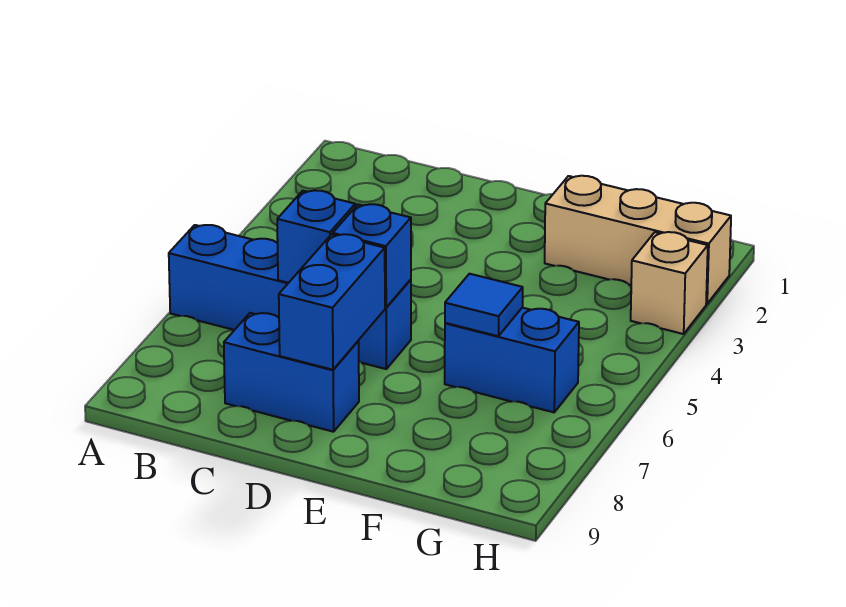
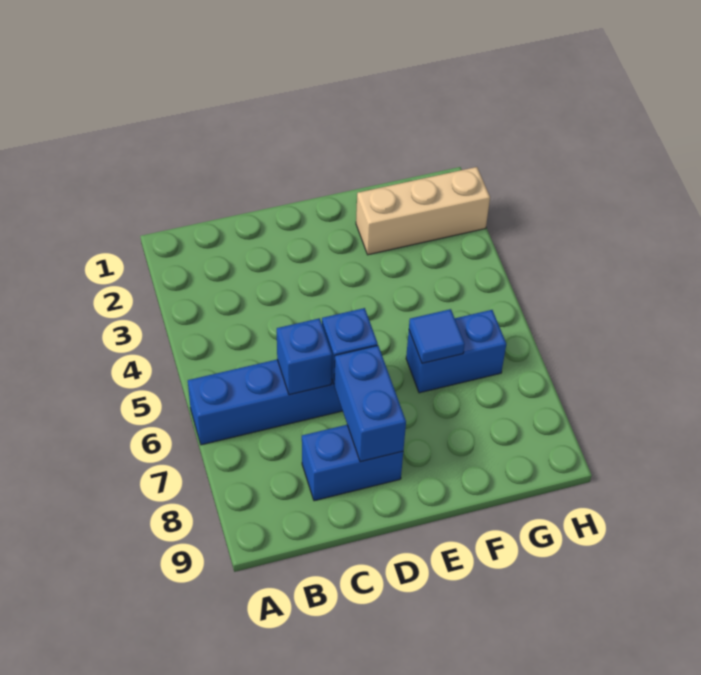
tan 1x1 brick [631,232,708,334] -> none

